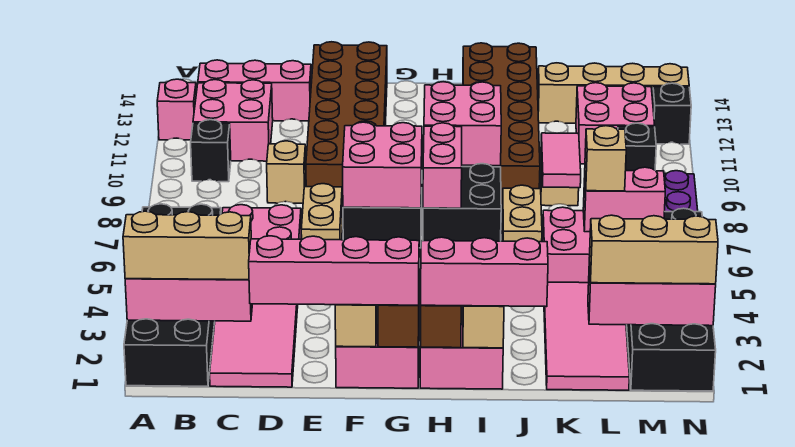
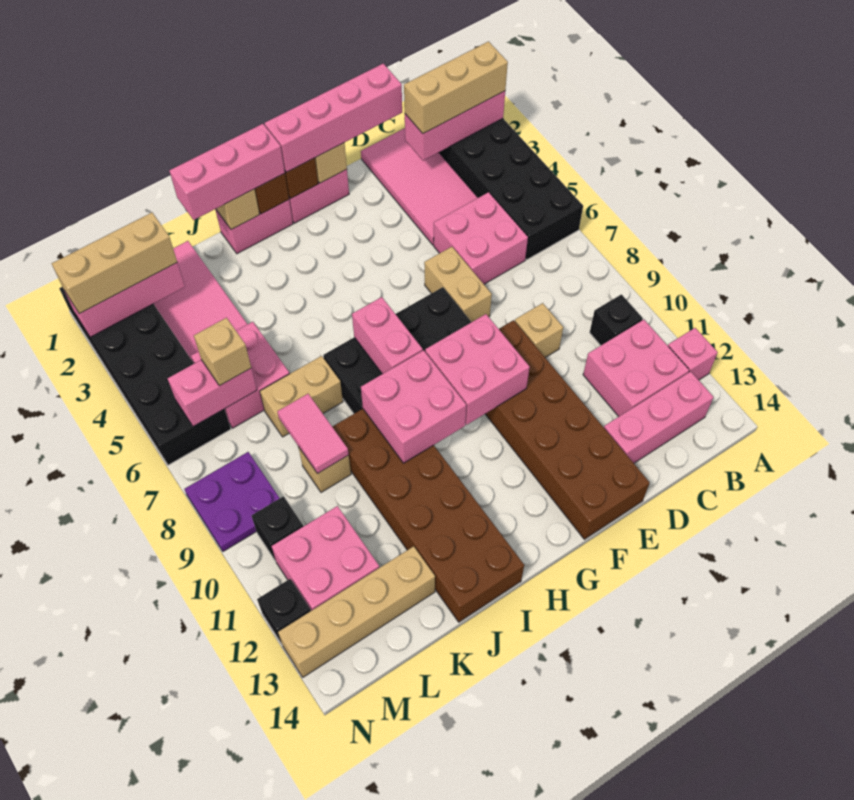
pink 2x2 brick [343,122,422,208] -> pink 2x2 brick moved to [425,314,530,425]
tan 1x2 brick [502,185,542,242] -> tan 1x2 brick turned to [260,356,343,437]

